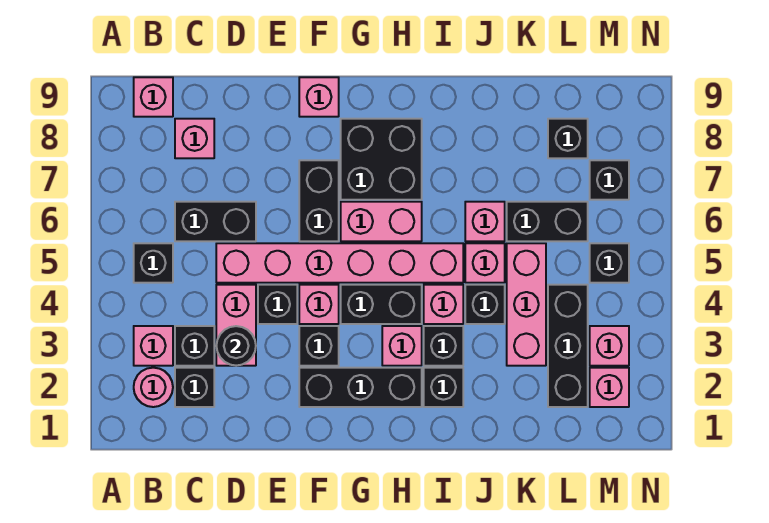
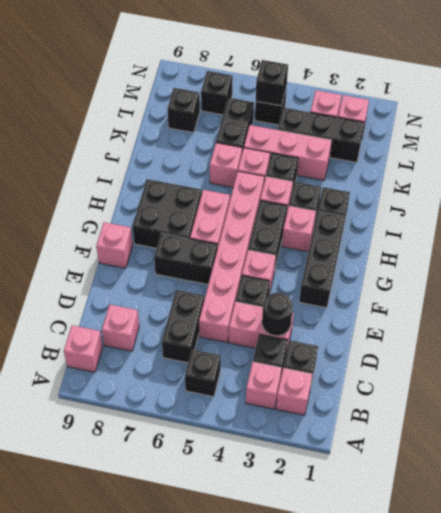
pink 1x1 round brick [134,368,173,407] -> pink 1x1 brick [276,368,312,415]
black 1x1 brick [299,326,339,366] -> black 1x1 brick moved to [256,60,288,106]

